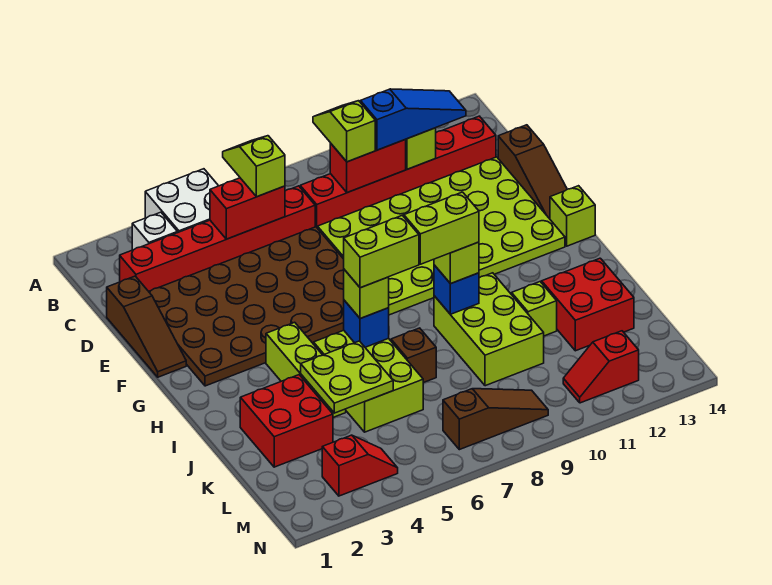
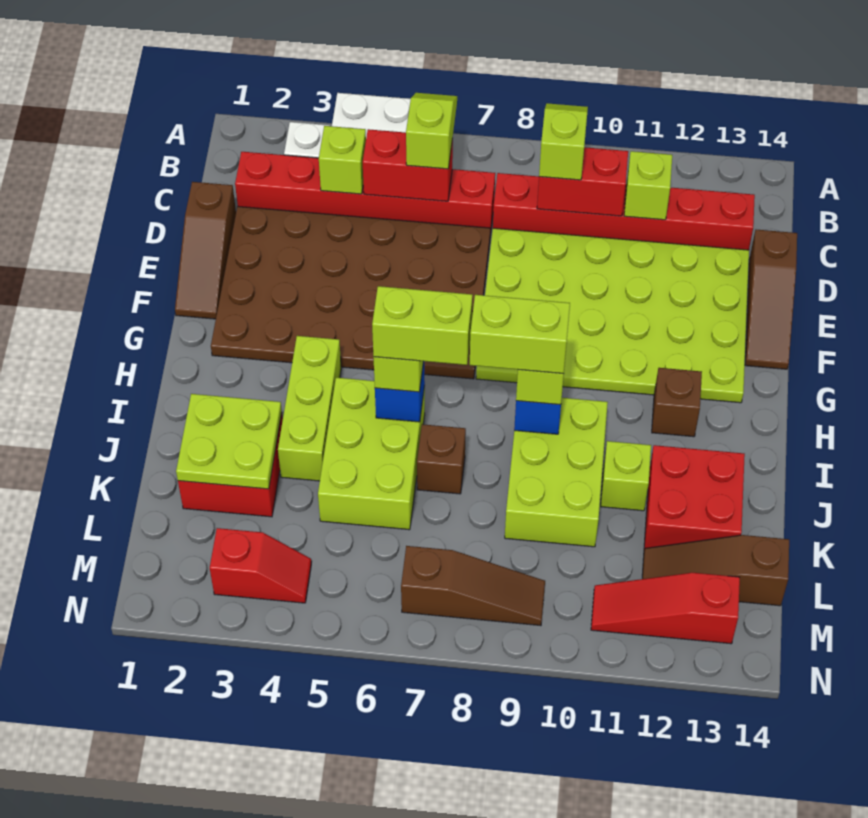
blue 1x3 slope [360,89,466,150] -> none
lime 1x1 brick [550,186,595,246] -> lime 1x1 brick moved to [319,126,366,194]
none -> brown 1x1 brick [652,368,702,437]
lime 2x2 plate [301,341,393,413] -> lime 2x2 plate moved to [176,394,282,489]
none -> brown 1x3 slope [642,535,789,606]
red 1x2 slope [563,331,639,403] -> red 1x3 slope [591,573,740,644]

